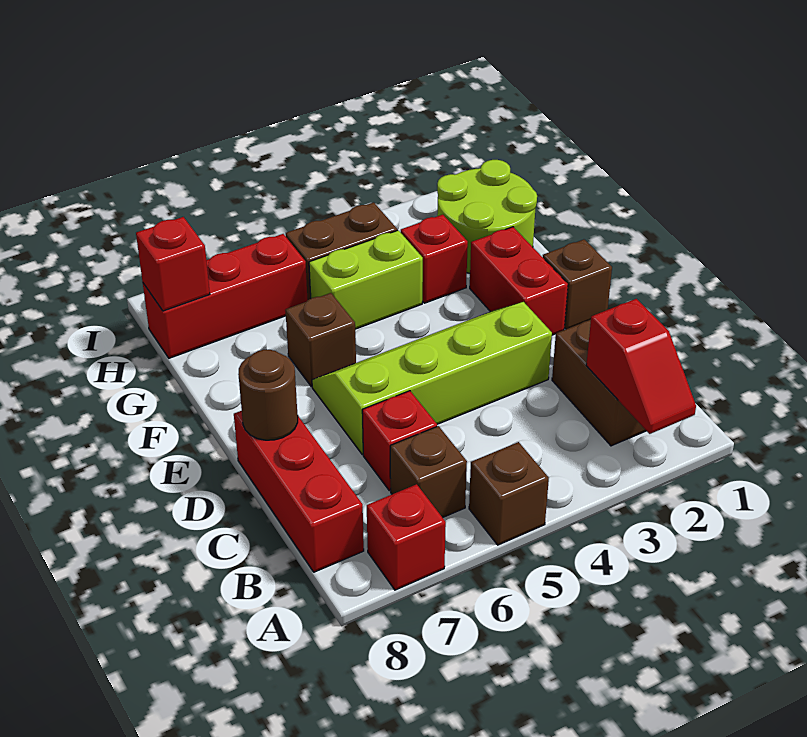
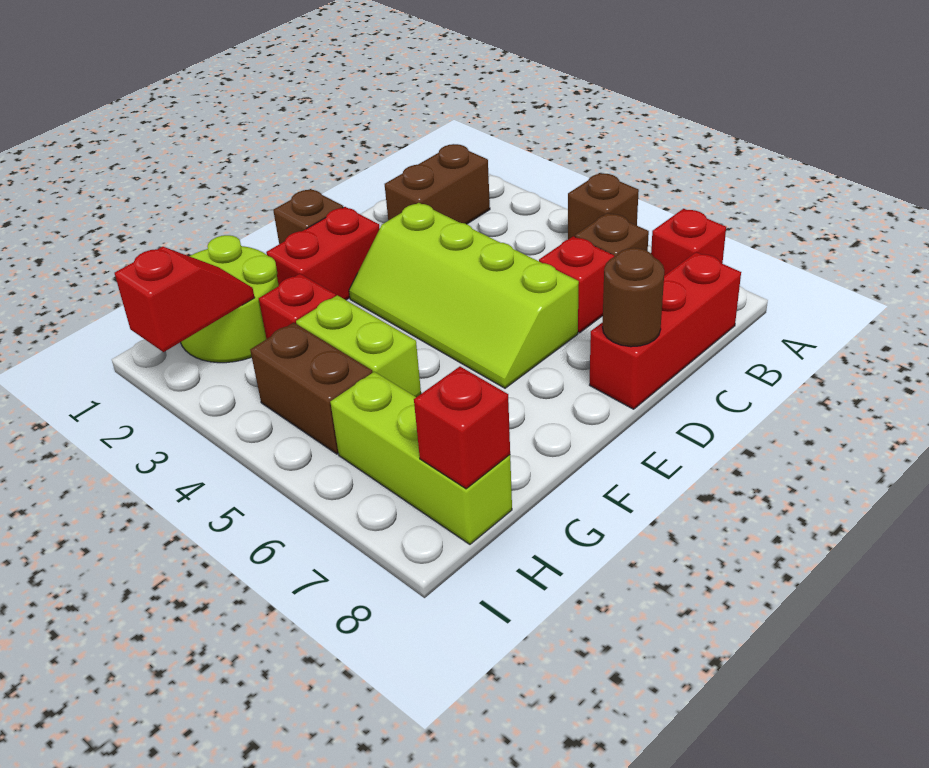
red 1x2 slope [586,299,696,434] -> red 1x2 slope moved to [115,247,255,352]
brown 1x1 brick [285,293,356,387] -> none
red 1x3 brick [143,234,308,358] -> lime 1x3 brick [330,372,512,544]

